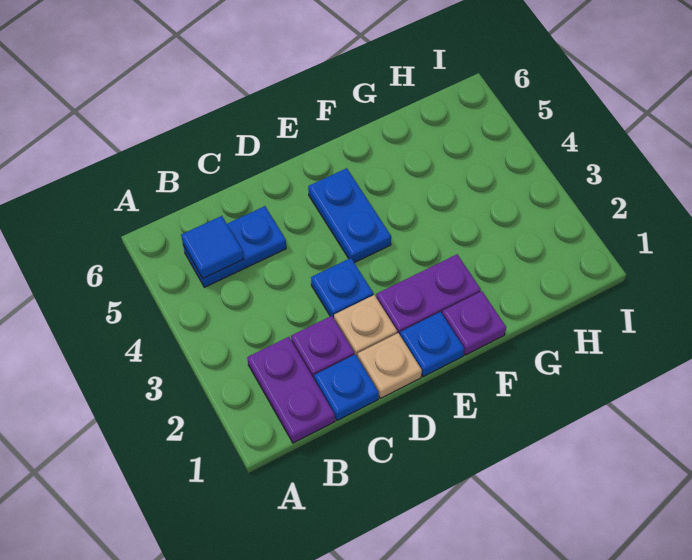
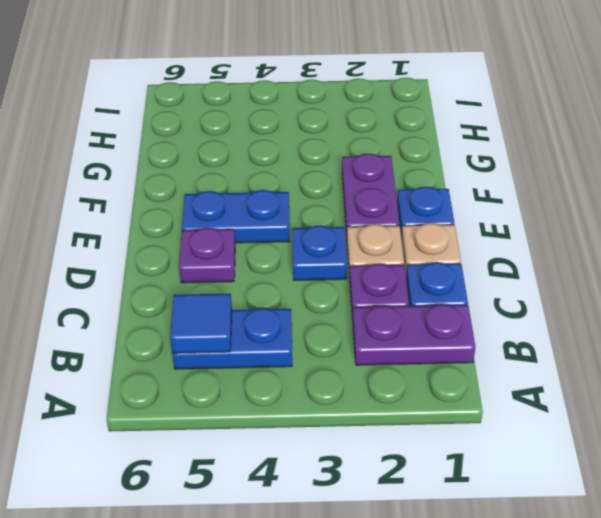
blue 1x2 plate [183,206,286,287] -> blue 1x2 plate turned to [172,308,292,369]
purple 1x1 plate [442,291,506,355] -> purple 1x1 plate moved to [179,228,235,283]

